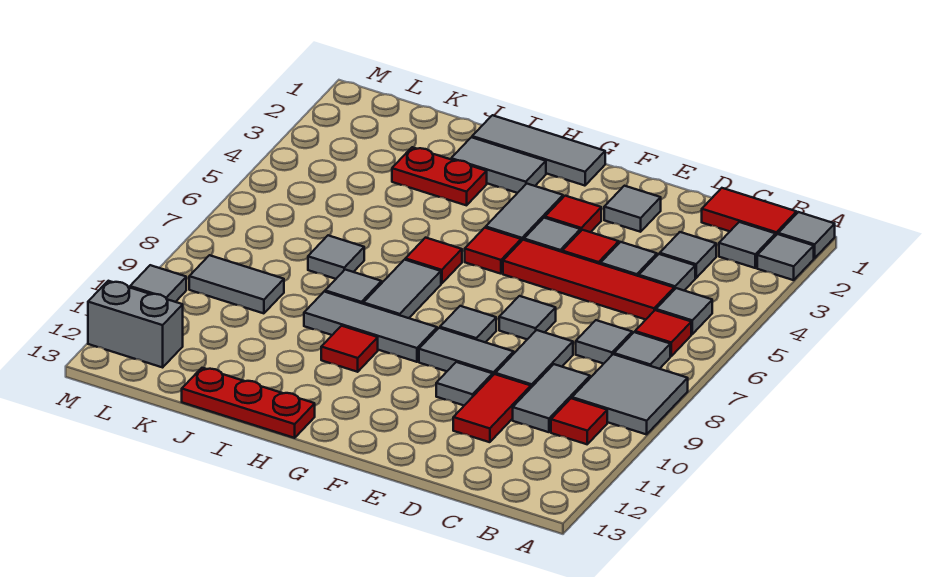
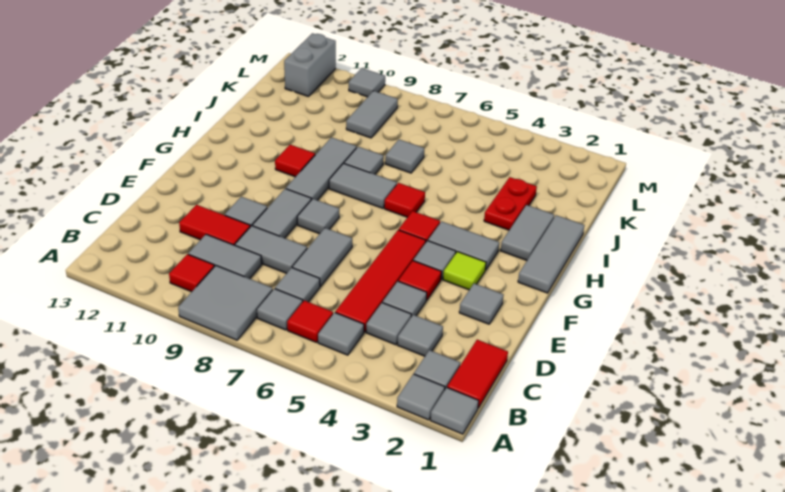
grey 1x1 tile [499,296,556,339] -> grey 1x2 tile [292,228,352,287]
red 1x1 tile [545,196,601,232] -> lime 1x1 tile [443,252,486,290]
red 1x3 plate [182,368,315,438] -> none

